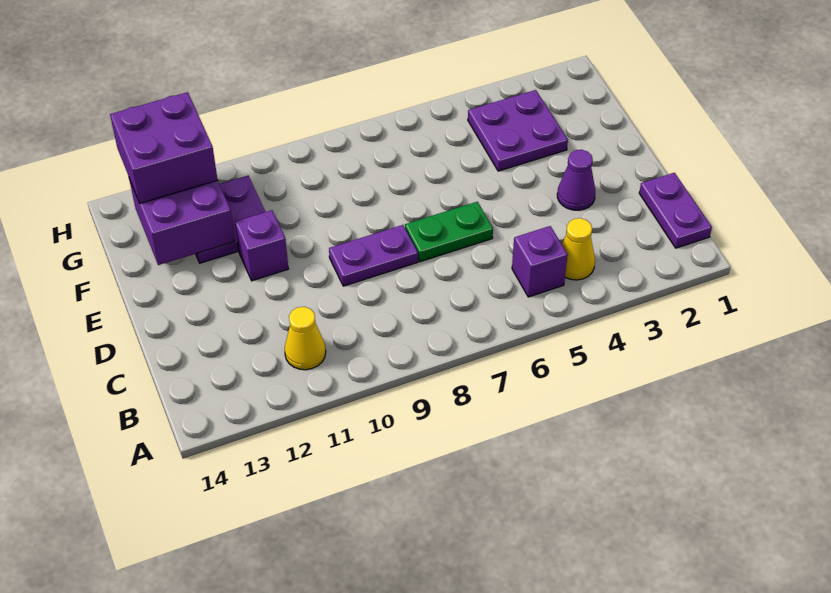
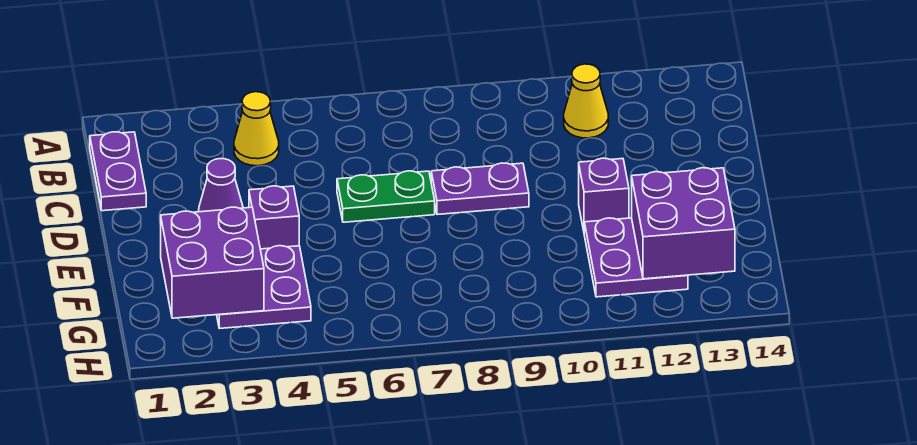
purple 1x1 brick [512,226,568,297] -> purple 1x1 brick moved to [249,186,299,249]
purple 2x2 brick [110,92,218,203] -> purple 2x2 brick moved to [161,207,264,318]

